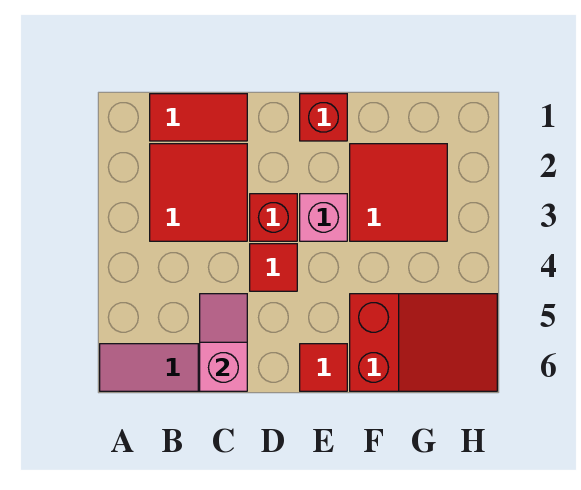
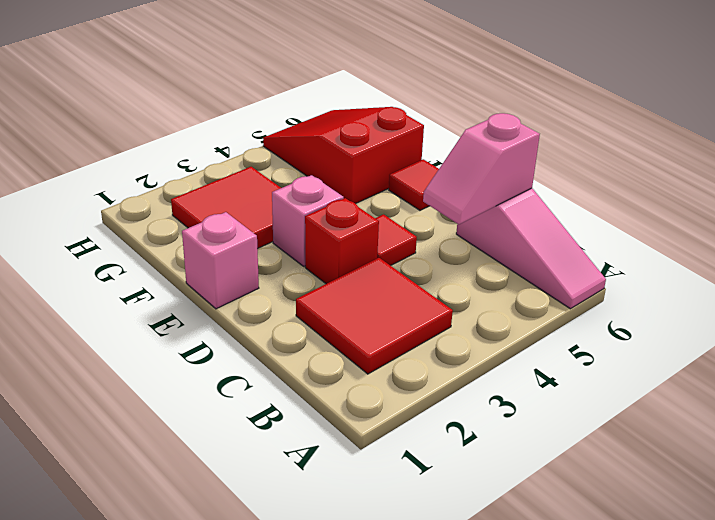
red 1x2 tile [150,94,247,141] -> none
red 1x1 brick [300,94,347,141] -> pink 1x1 brick [182,212,259,309]

